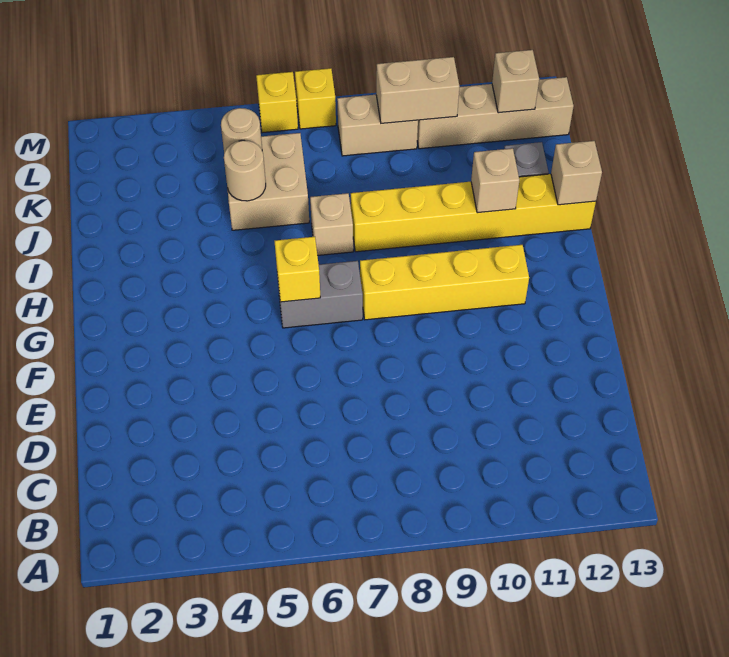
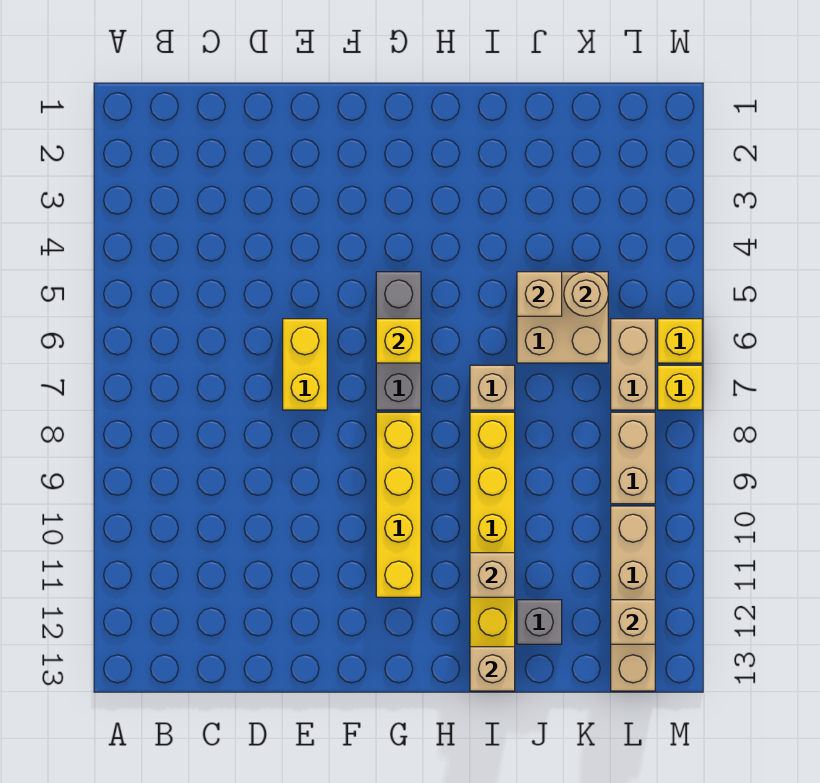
none -> yellow 1x2 brick [283,319,327,410]
grey 1x2 brick [277,261,363,328] -> grey 1x3 brick [376,272,421,410]
tan 1x1 round brick [224,140,266,201] -> tan 1x1 brick [517,272,562,316]
tan 1x2 brick [376,57,459,123] -> tan 1x2 brick moved to [611,319,655,410]

